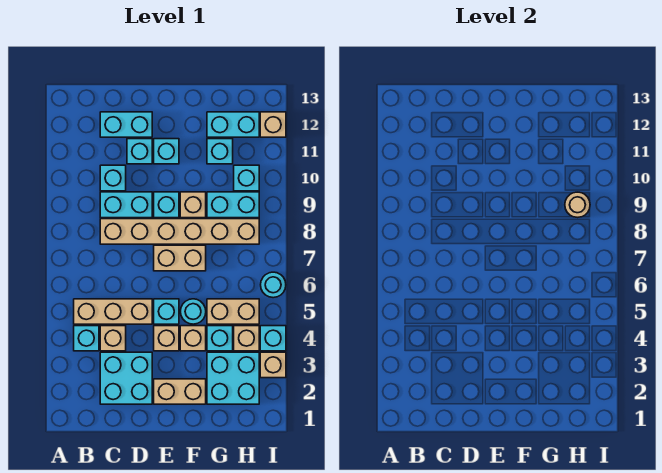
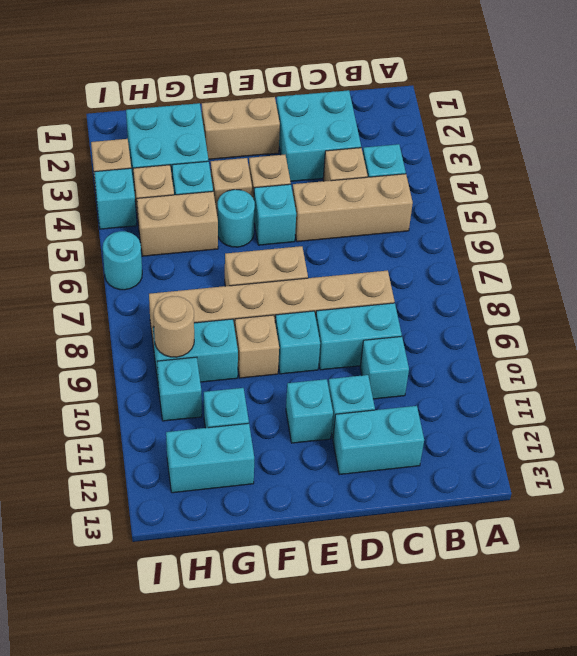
tan 1x1 brick [260,112,286,137] -> none

